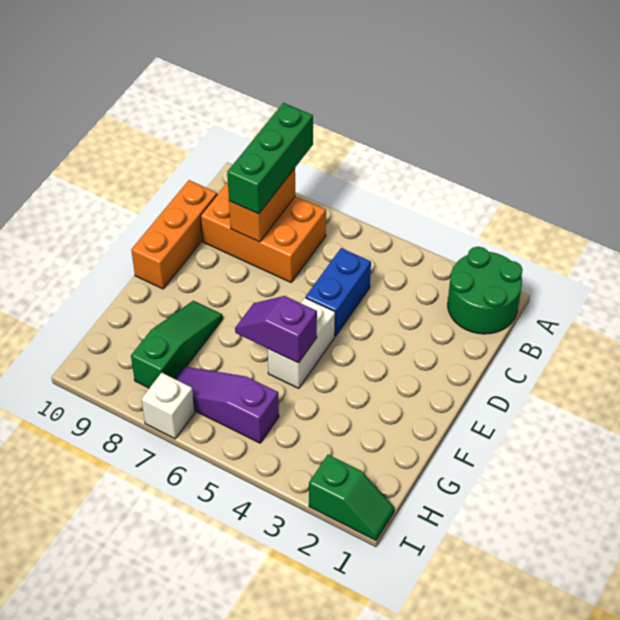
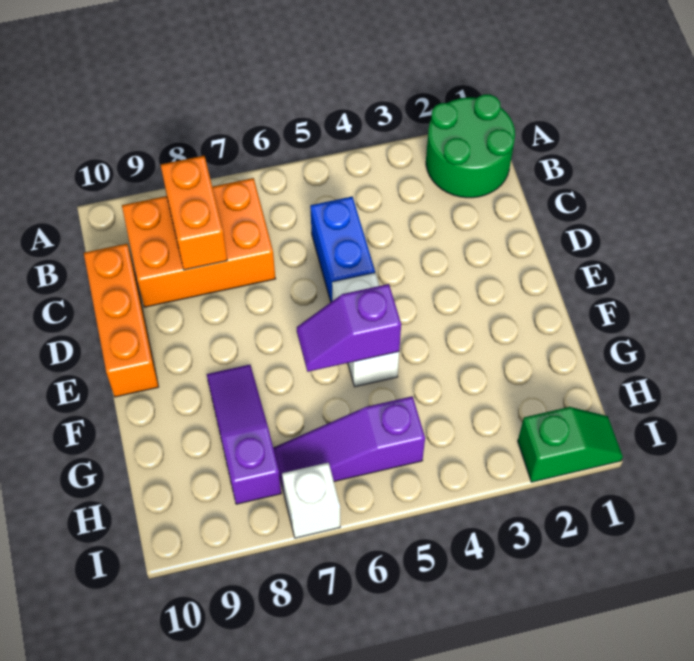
green 1x3 brick [227,103,313,214] -> none
green 1x3 slope [131,301,223,388] -> purple 1x3 slope [207,365,281,504]

